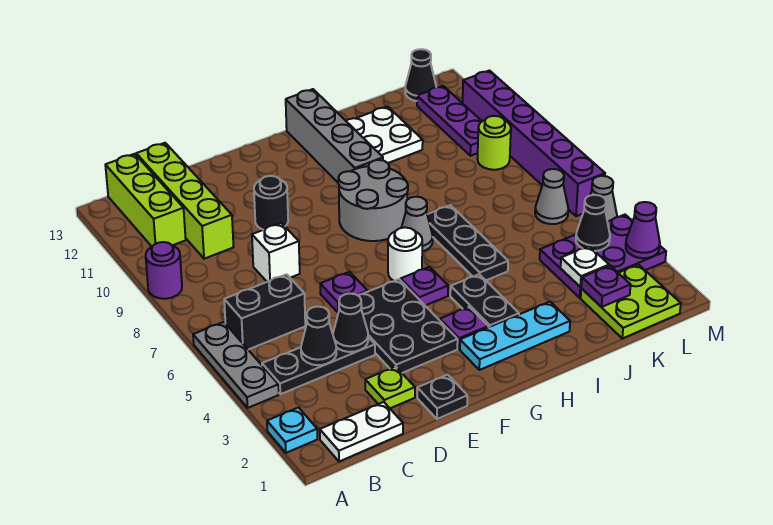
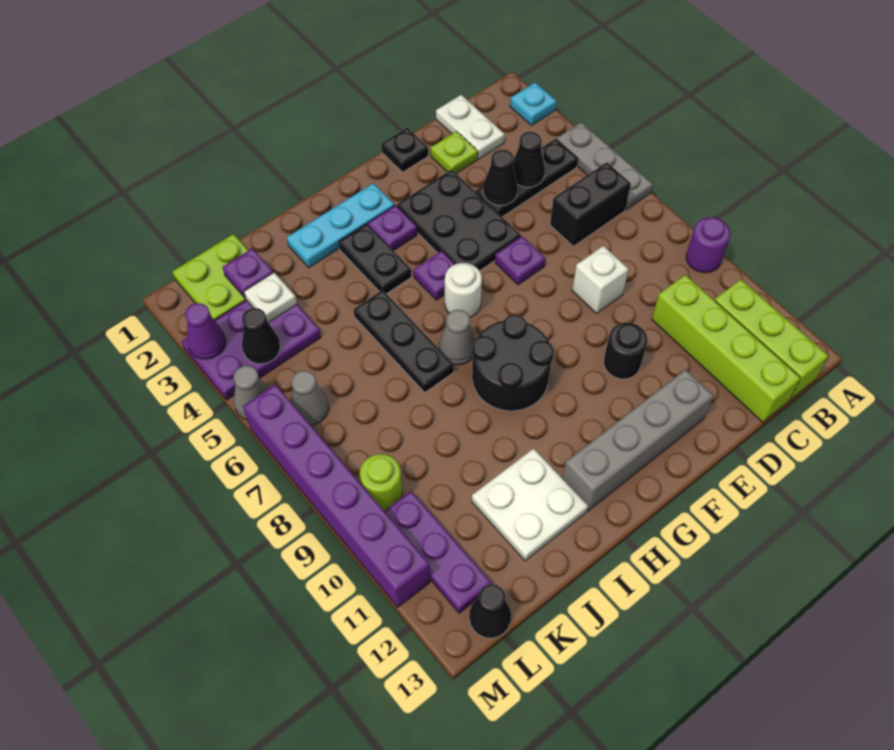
white 1x2 plate [320,402,403,462] -> white 1x2 plate turned to [436,95,505,159]
grey 2x2 round brick [338,160,408,241] -> black 2x2 round brick [472,315,554,411]
grey 1x4 brick [286,89,383,182] -> grey 1x4 brick turned to [562,369,714,511]

